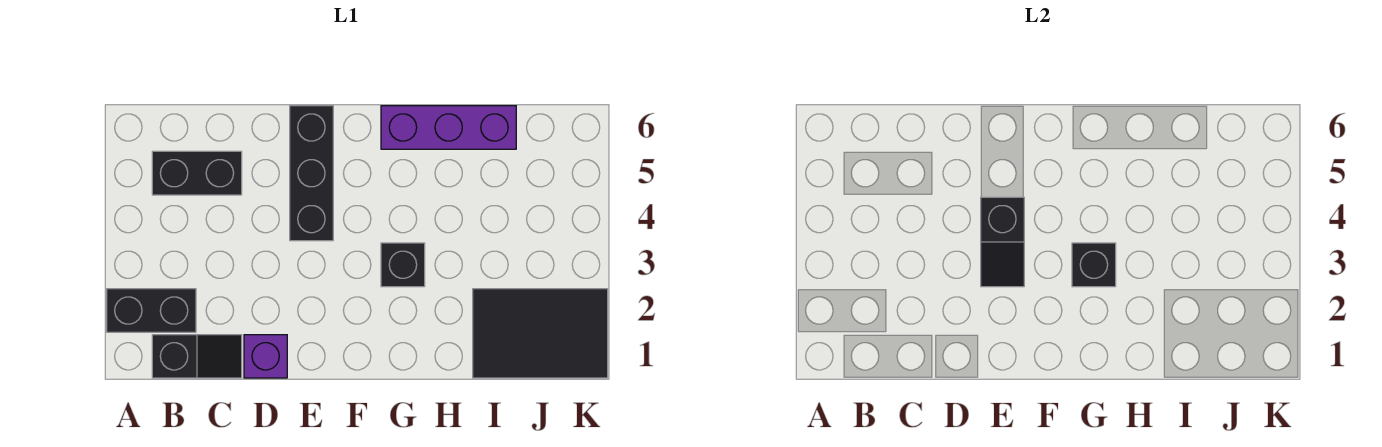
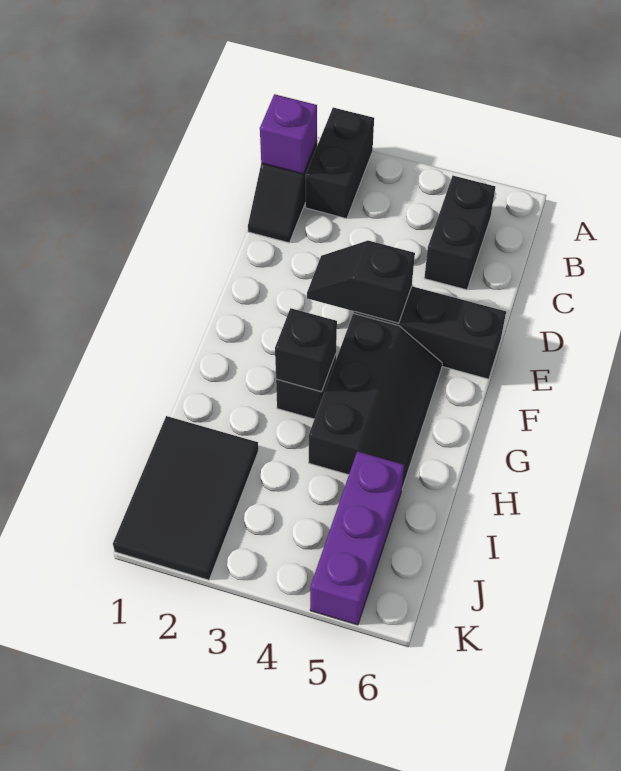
purple 1x1 brick [244,335,287,378] -> purple 1x1 brick moved to [260,94,317,174]
none -> black 2x3 slope [309,313,442,488]
purple 1x3 brick [381,106,516,149] -> purple 1x3 brick moved to [310,451,404,625]

